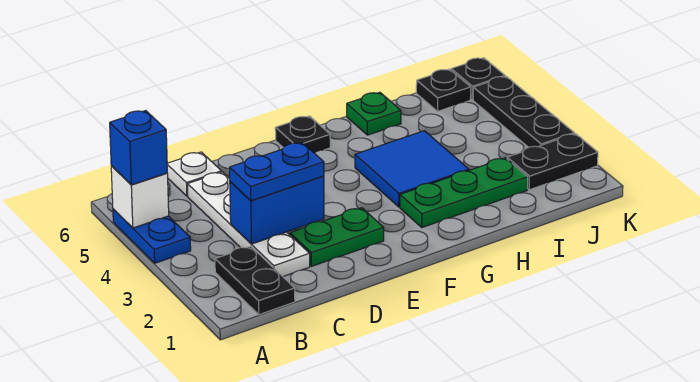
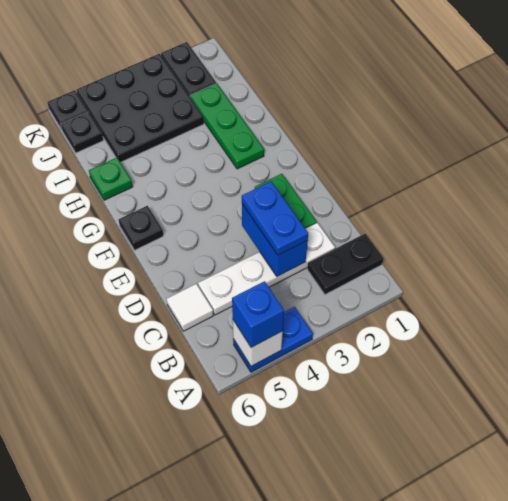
white 1x1 plate [167,152,222,196] -> white 1x1 tile [167,284,213,331]
blue 2x2 tile [355,131,469,207] -> none
black 1x3 plate [473,76,574,147] -> black 3x3 plate [77,54,204,162]

